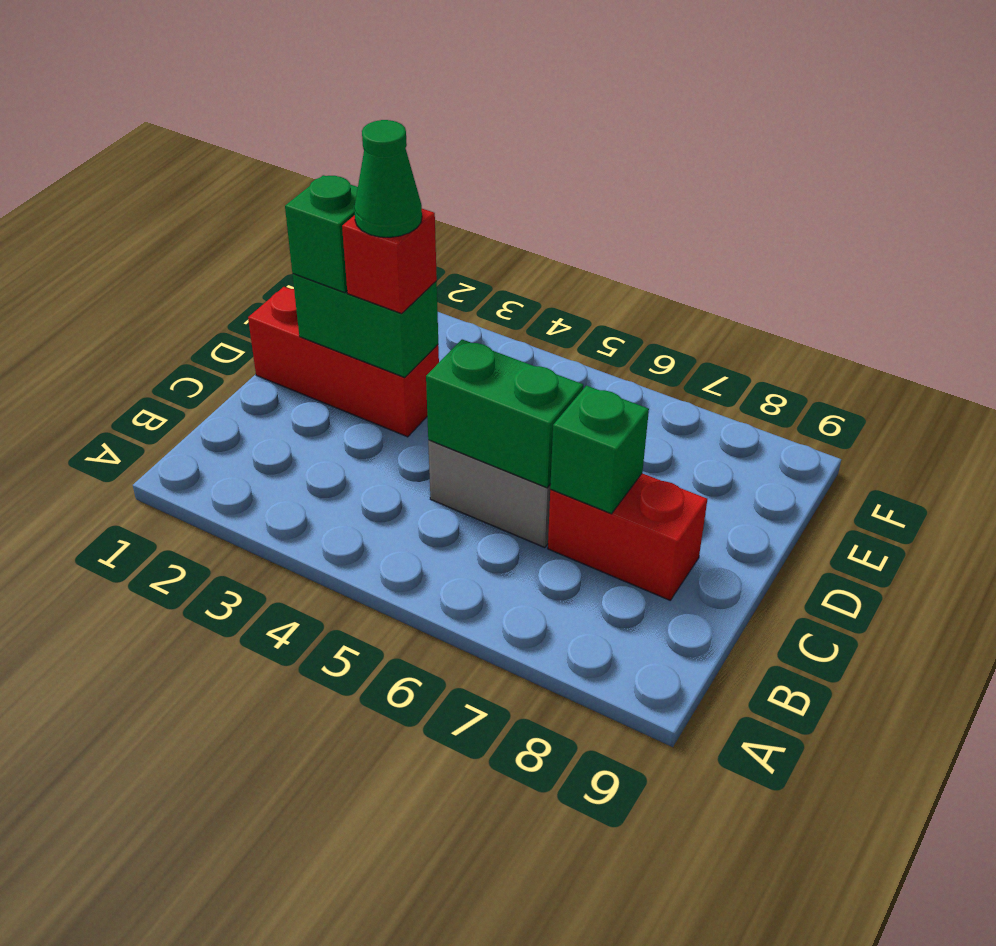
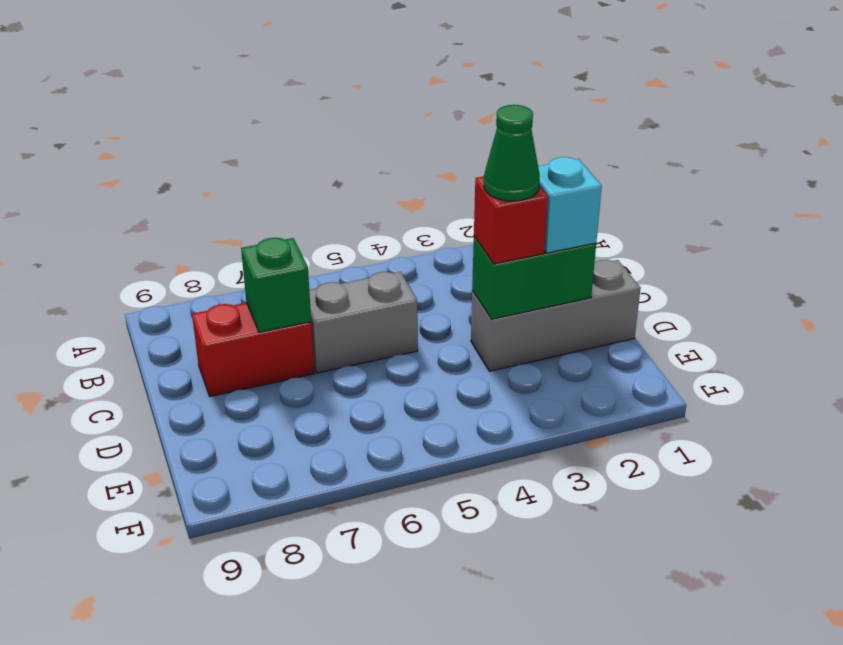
green 1x2 brick [426,339,583,488] -> none
red 1x3 brick [248,287,439,437] -> grey 1x3 brick [471,260,641,371]
green 1x1 brick [285,175,358,293] -> cyan 1x1 brick [538,157,602,253]

